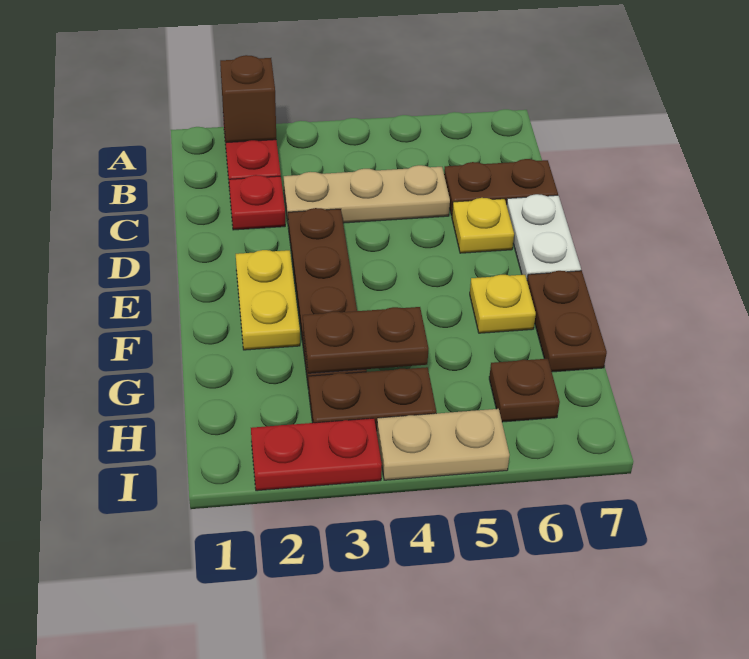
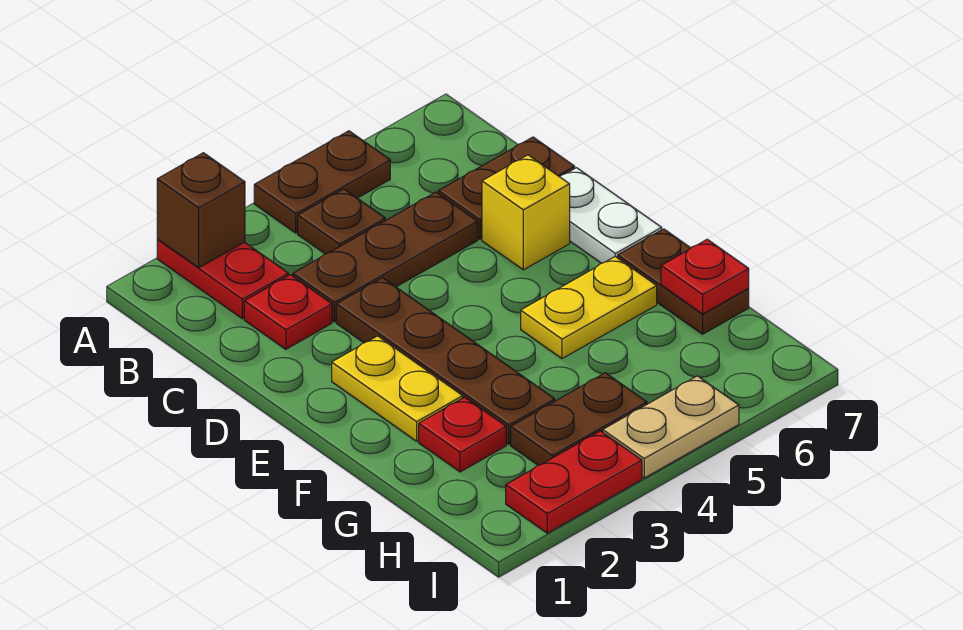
tan 1x3 plate [284,165,450,223] -> brown 1x3 plate [293,192,478,322]
yellow 1x1 plate [452,198,514,253] -> yellow 1x1 brick [482,155,570,270]
yellow 1x1 plate [470,275,536,333] -> yellow 1x2 plate [521,257,657,359]
none -> red 1x1 plate [419,397,506,472]
brown 1x2 plate [303,307,429,373] -> brown 1x2 plate moved to [254,131,390,233]
none -> red 1x1 plate [661,239,749,314]
brown 1x1 plate [489,359,560,422] -> brown 1x1 plate moved to [298,189,385,254]

